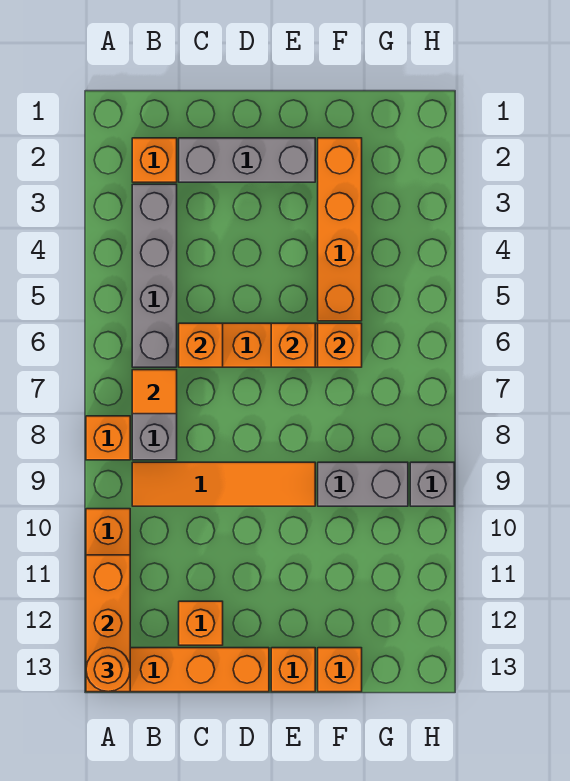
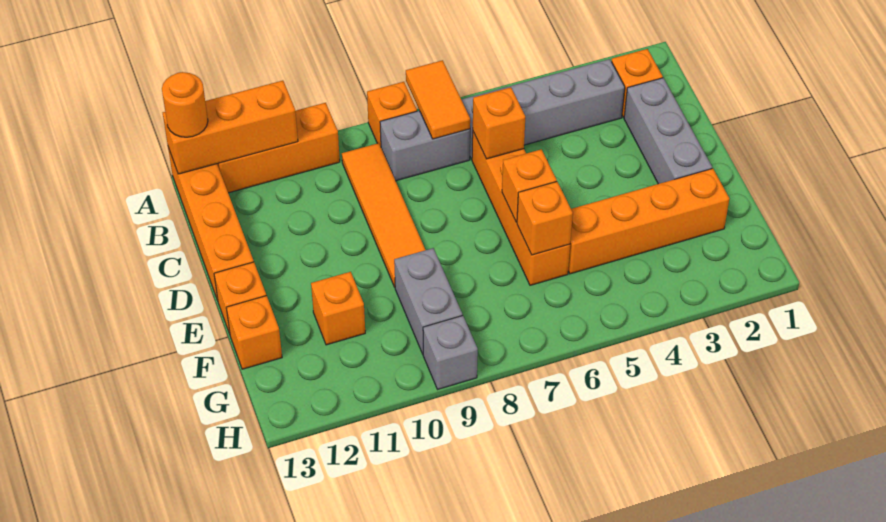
orange 1x1 tile [132,370,177,414] -> orange 1x2 tile [406,60,470,139]
orange 1x1 brick [179,601,223,645] -> orange 1x1 brick moved to [311,272,365,345]

